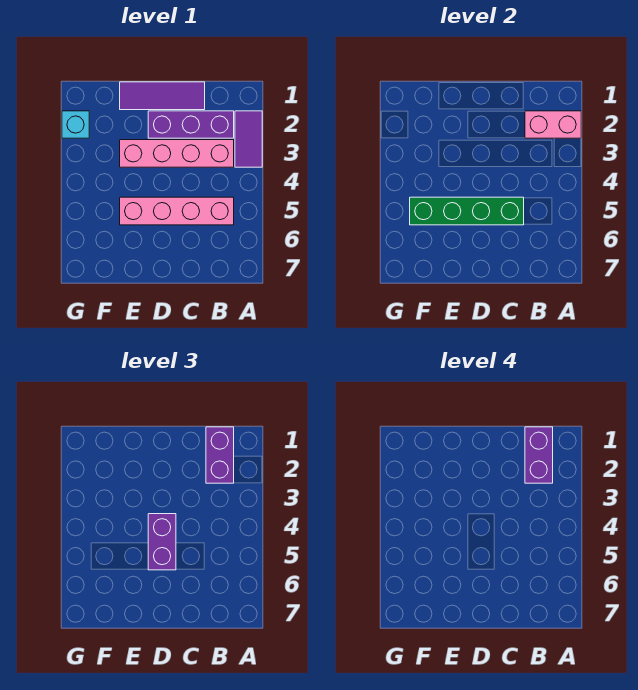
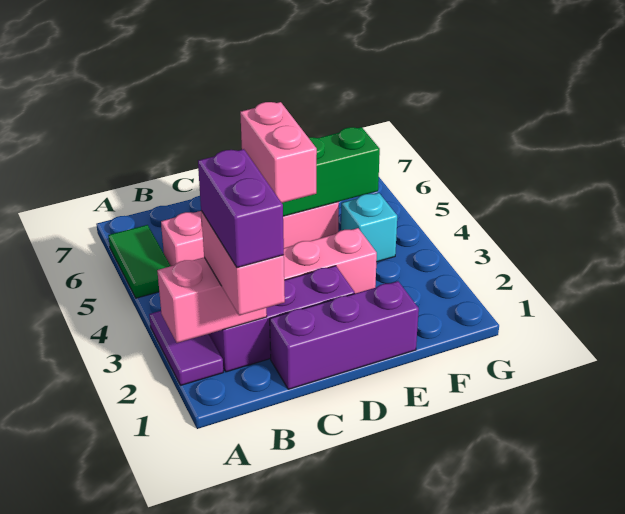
none -> green 1x2 tile [108,225,170,298]
purple 1x2 brick [206,427,234,483] -> pink 1x2 brick [201,211,285,315]
purple 1x3 tile [120,82,205,110] -> purple 1x3 brick [270,281,419,389]
purple 1x2 brick [148,514,176,570] -> pink 1x2 brick [240,102,317,203]
cyan 1x1 brick [62,111,89,138] -> cyan 1x1 brick moved to [341,193,397,262]

